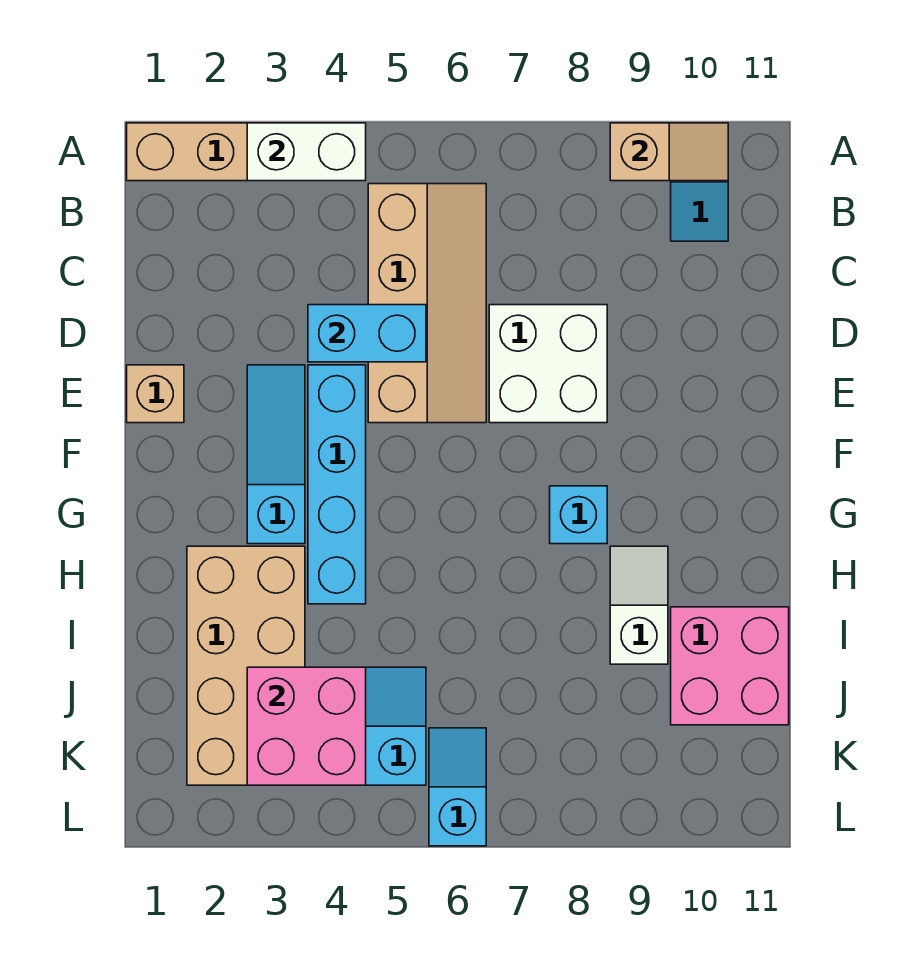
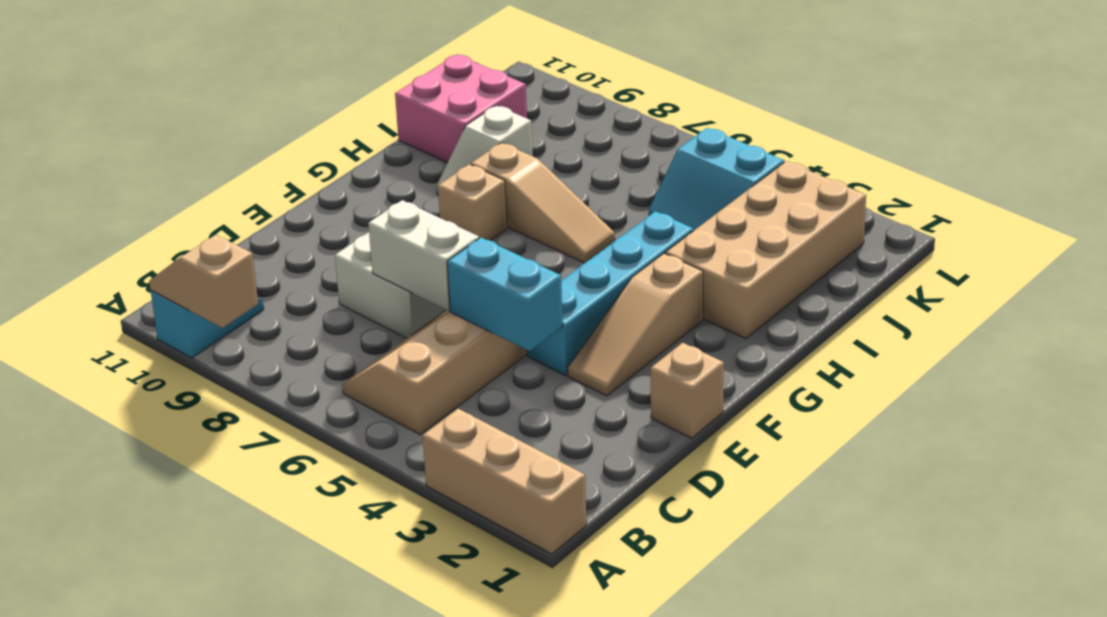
white 1x2 brick [247,123,366,181] -> white 1x2 brick moved to [368,200,479,311]
cyan 1x3 slope [247,365,305,544] -> tan 1x3 slope [568,253,703,396]
cyan 1x1 brick [550,486,607,544] -> tan 1x1 brick [438,164,507,241]
none -> tan 1x3 slope [471,143,615,263]
pink 2x2 brick [247,667,366,785] -> none
cyan 1x2 slope [429,728,486,846] -> none

